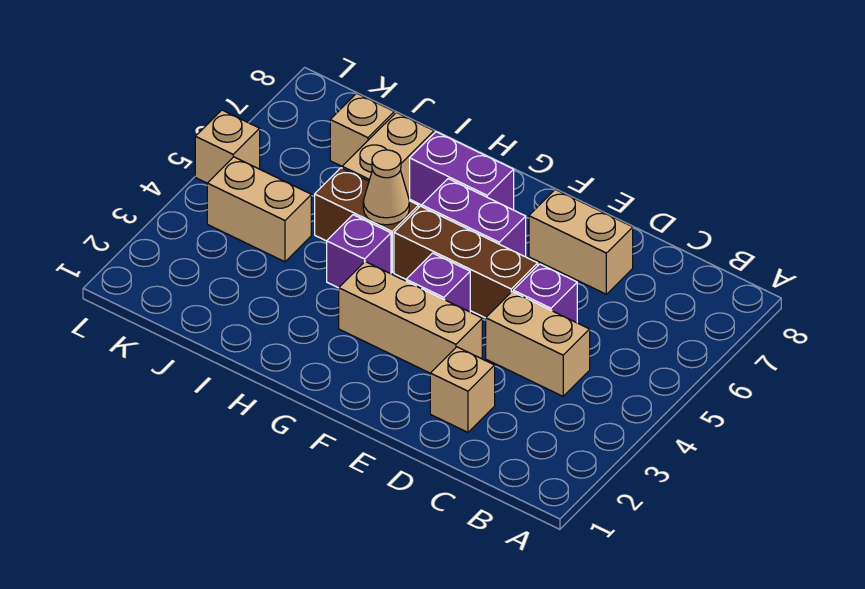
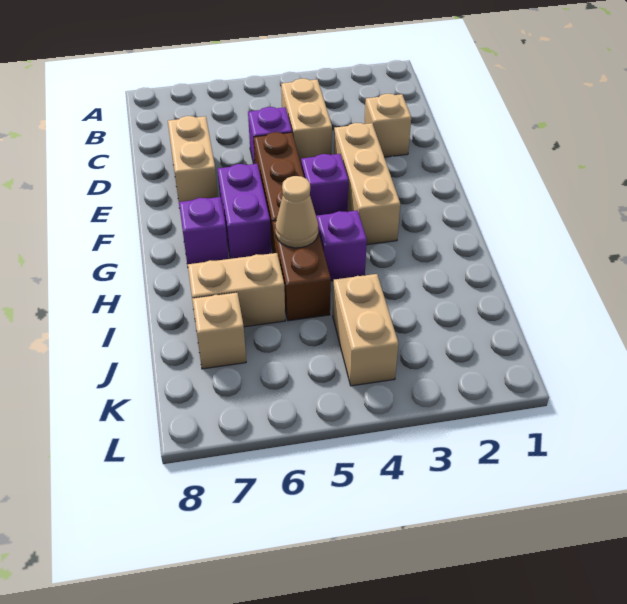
purple 1x2 brick [410,132,514,210] -> purple 1x1 brick [179,197,228,265]
tan 1x1 brick [195,110,260,183] -> none

